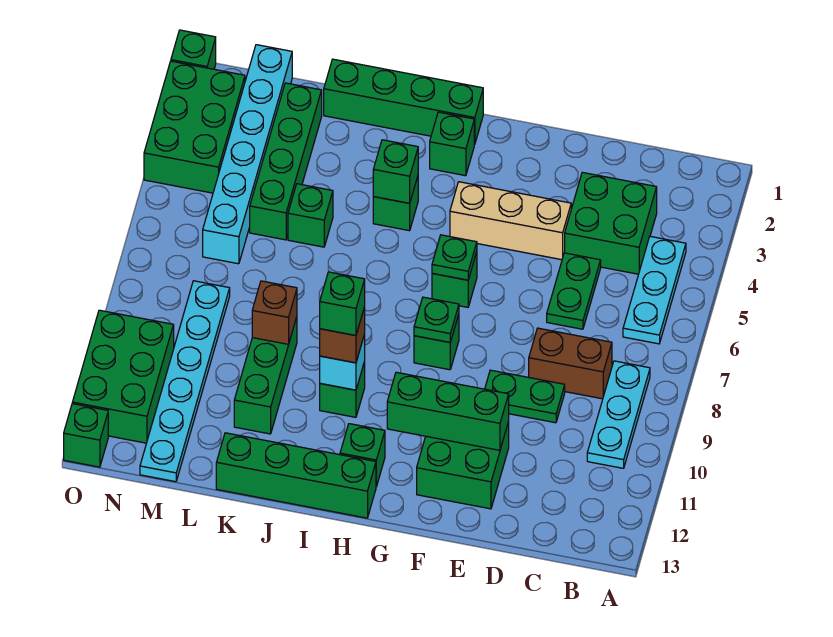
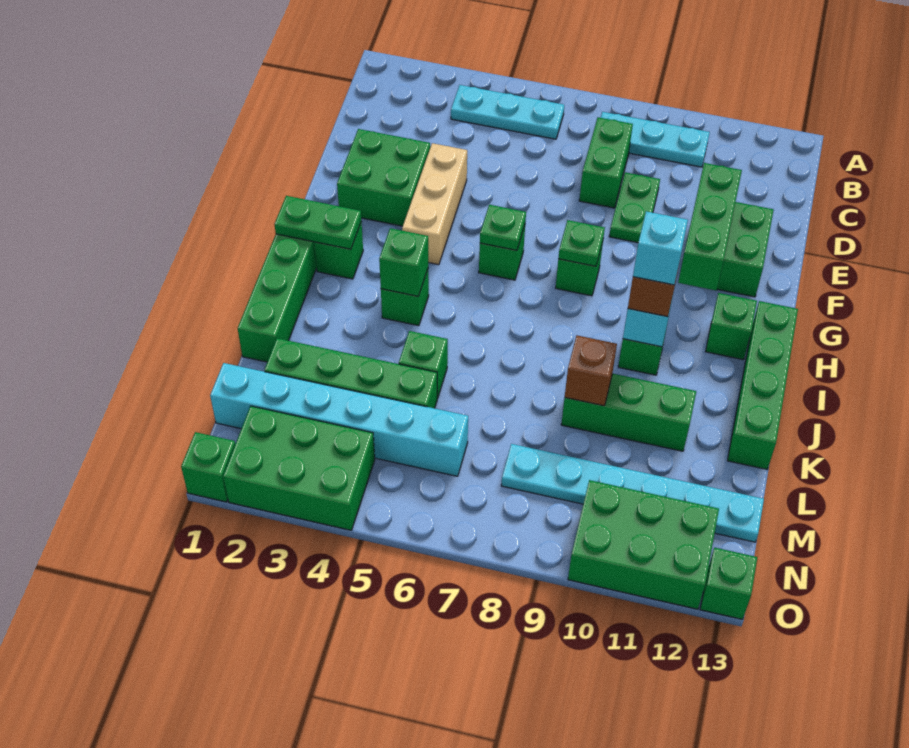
green 2x2 brick [565,172,657,274] -> green 2x2 brick moved to [337,129,430,226]
brown 1x2 brick [529,328,612,399] -> green 1x2 brick [579,117,633,208]
green 1x2 plate [547,253,601,329] -> green 1x2 plate moved to [275,196,361,249]
green 1x1 brick [320,272,365,335] -> cyan 1x1 brick [633,211,688,285]

